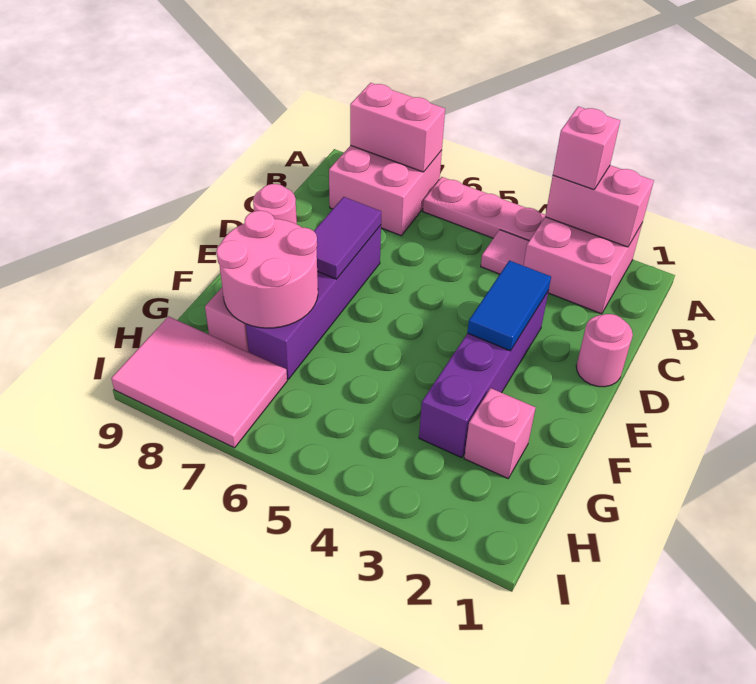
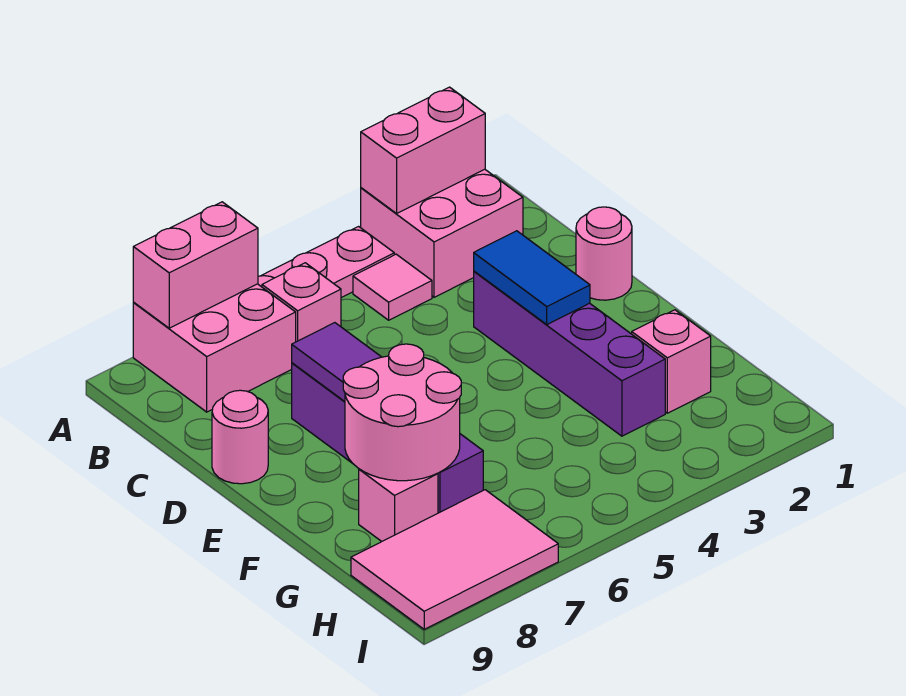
pink 1x1 brick [553,106,620,190] -> pink 1x1 brick moved to [262,263,341,342]

